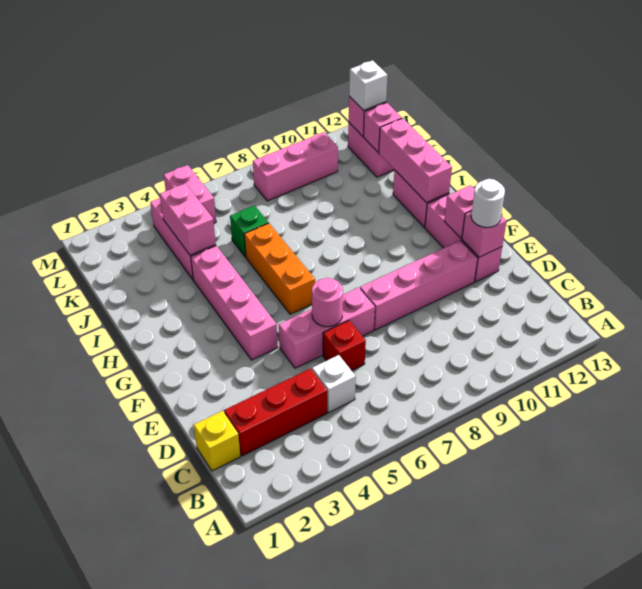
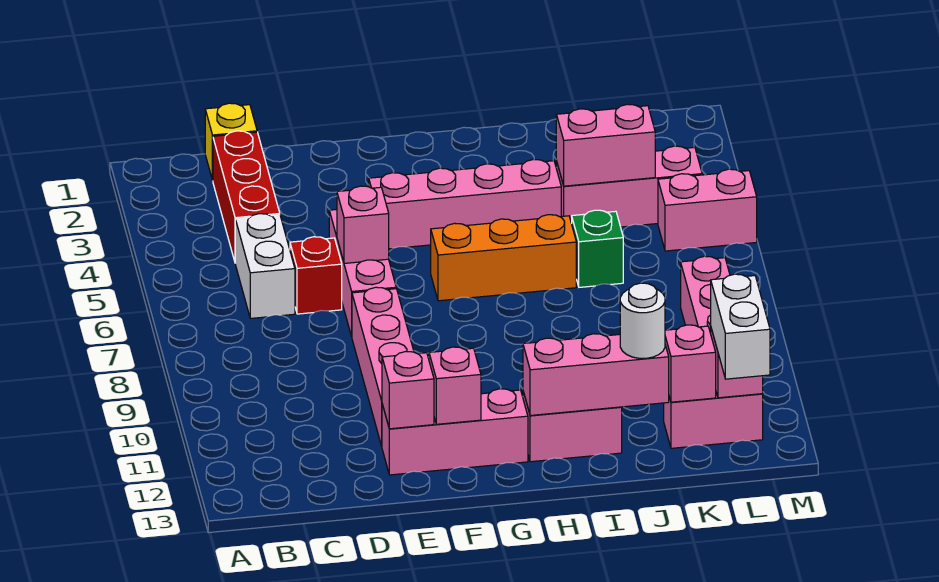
white 1x1 brick [312,355,356,413] -> white 1x2 brick [235,214,295,318]
pink 1x1 round brick [312,278,343,327] -> pink 1x1 brick [337,186,389,263]
white 1x1 round brick [471,179,505,227] -> white 1x1 round brick moved to [620,283,665,358]
white 1x1 brick [349,60,388,110] -> white 1x2 brick [711,274,770,379]

